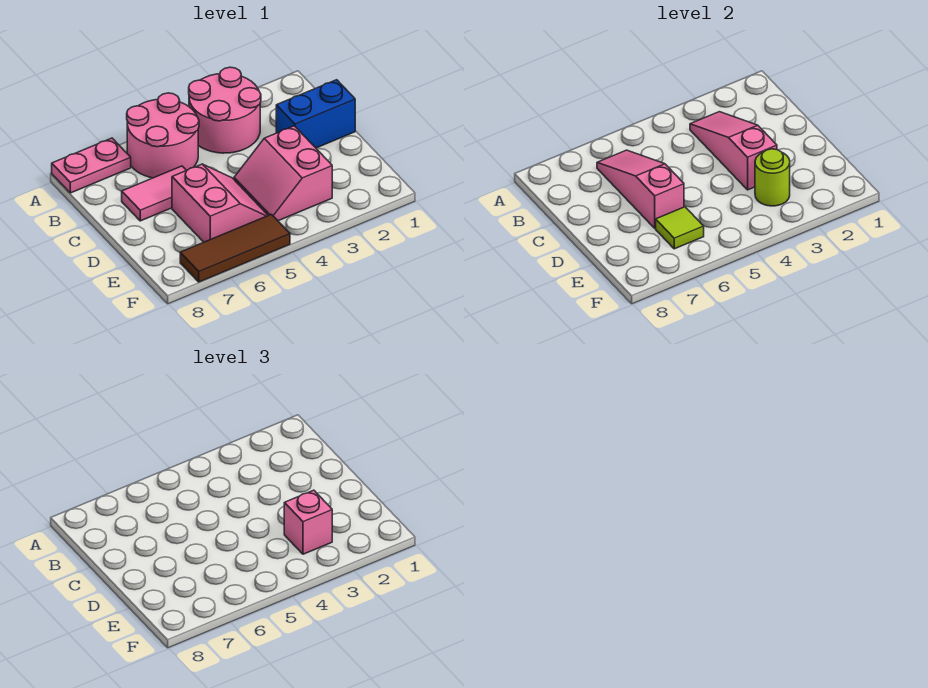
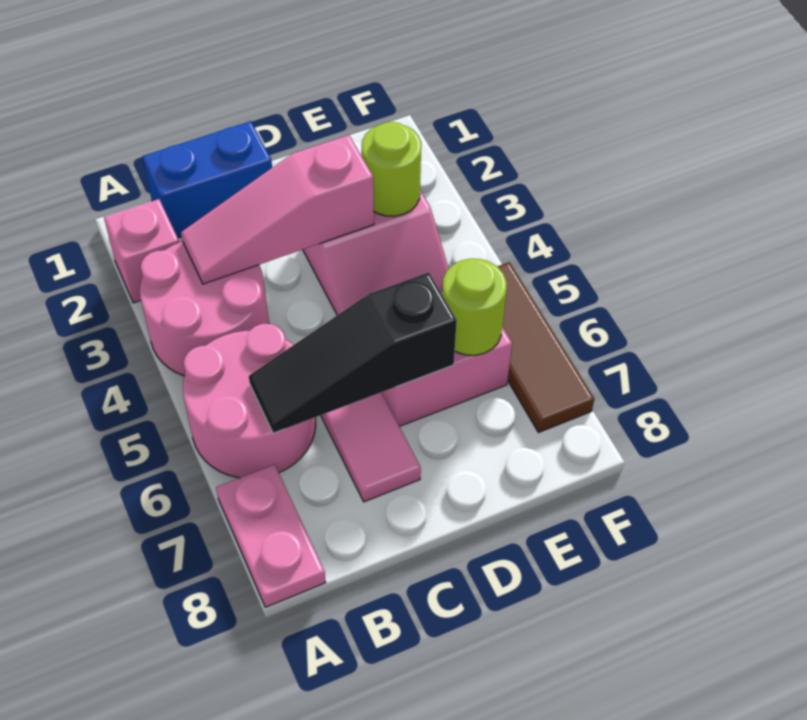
pink 1x3 slope [597,150,684,228] -> black 1x3 slope [249,272,457,433]
blue 1x2 brick [276,80,355,148] -> blue 1x2 brick turned to [142,121,272,238]
pink 1x1 brick [284,490,332,554] -> pink 1x1 brick moved to [104,199,179,303]
lime 1x1 tile [656,207,704,249] -> lime 1x1 round brick [442,259,507,355]

